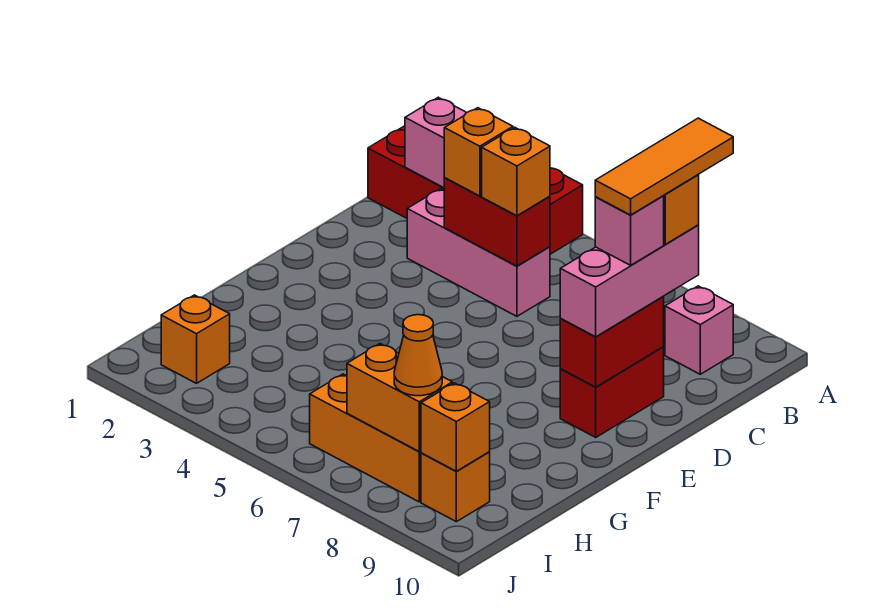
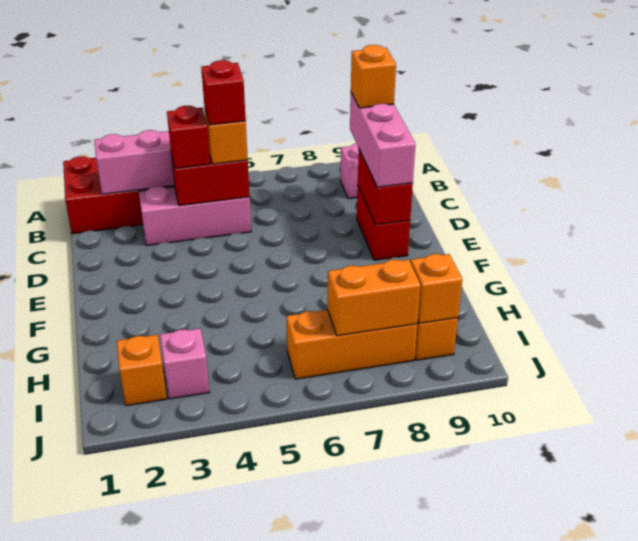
orange 1x3 tile [595,118,733,215] -> none
orange 1x1 brick [444,108,513,196] -> red 1x1 brick [167,106,210,169]
none -> red 1x1 brick [201,60,246,125]
pink 1x1 brick [595,196,664,265] -> pink 1x1 brick moved to [160,329,209,399]
orange 1x1 cone [394,315,442,396] -> none

